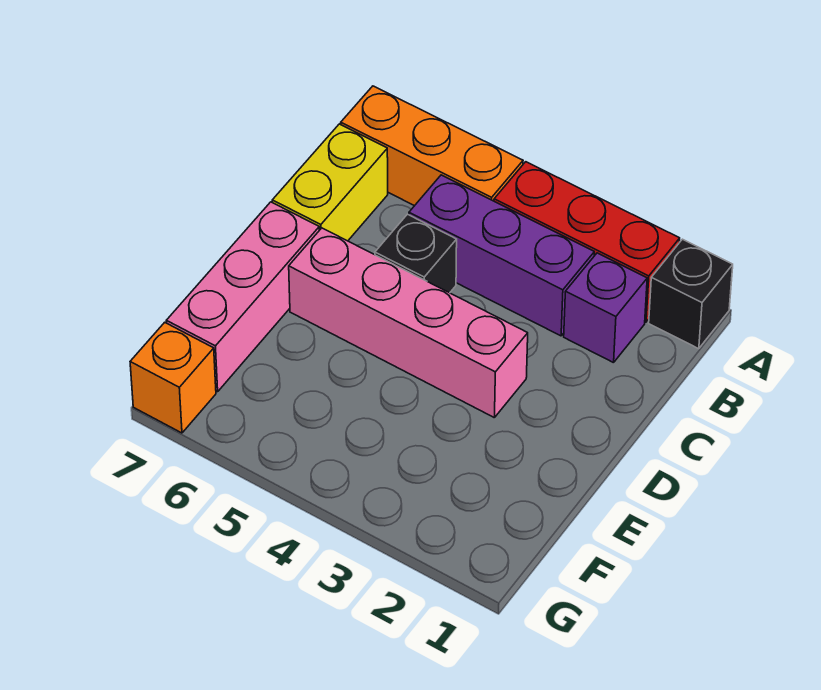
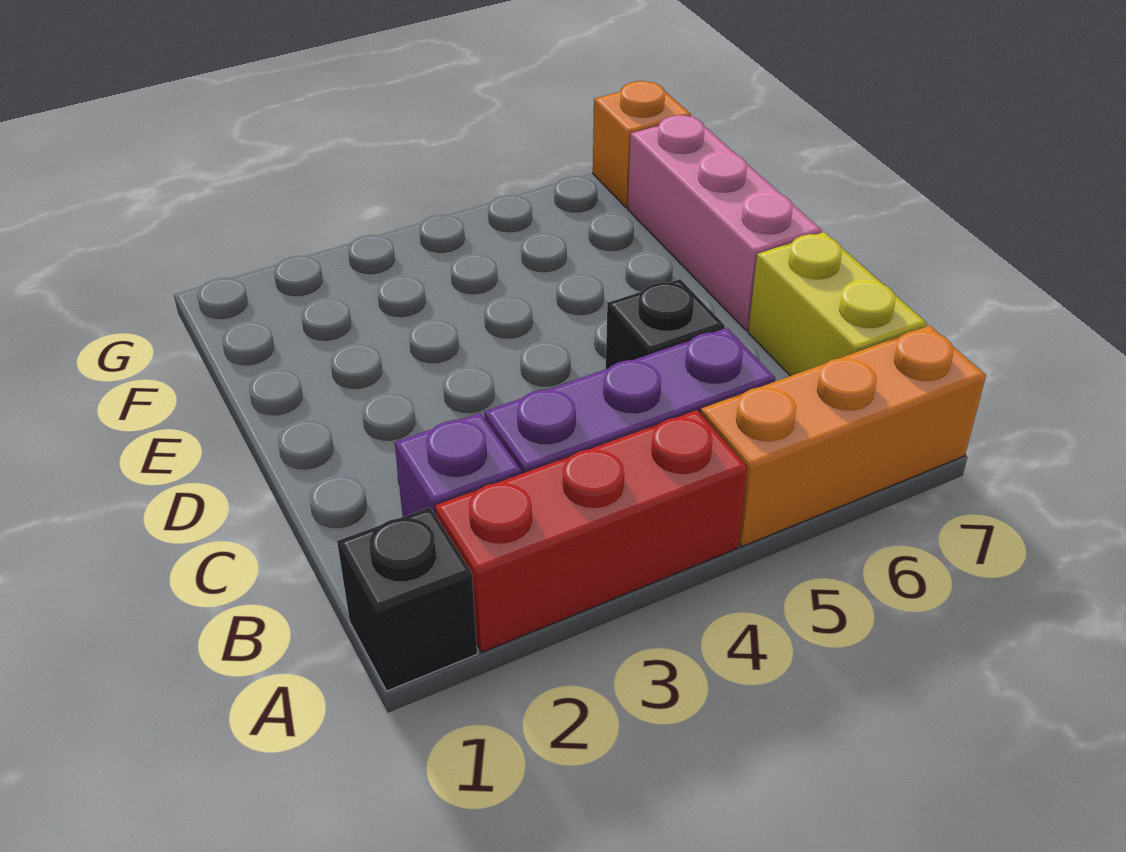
pink 1x4 brick [289,228,528,417] -> none

